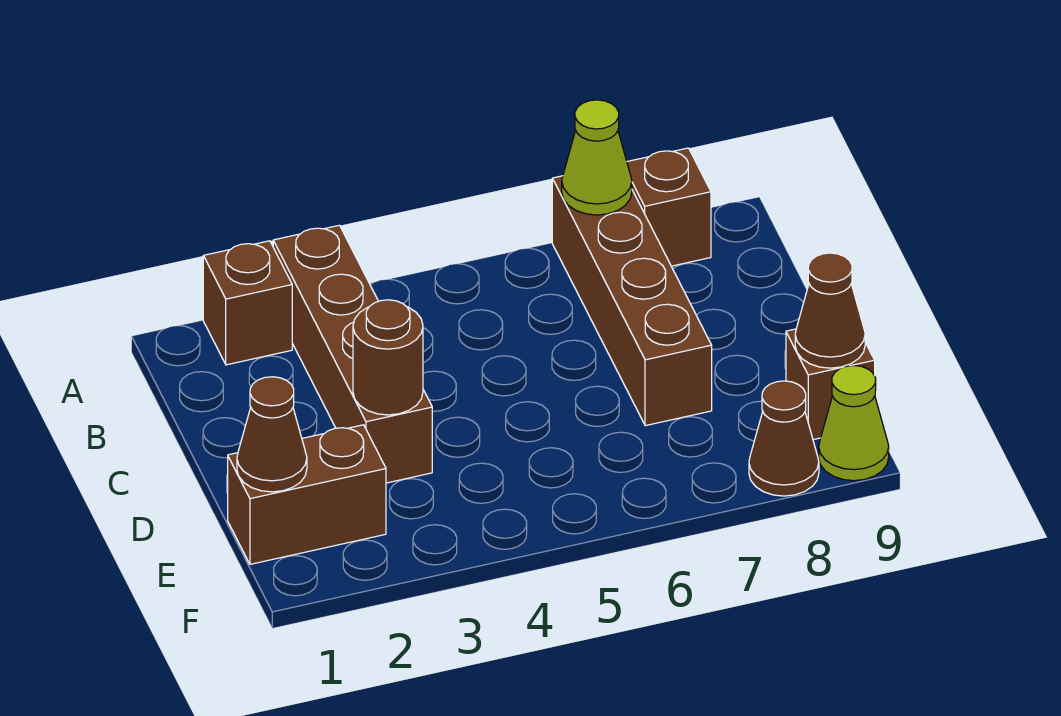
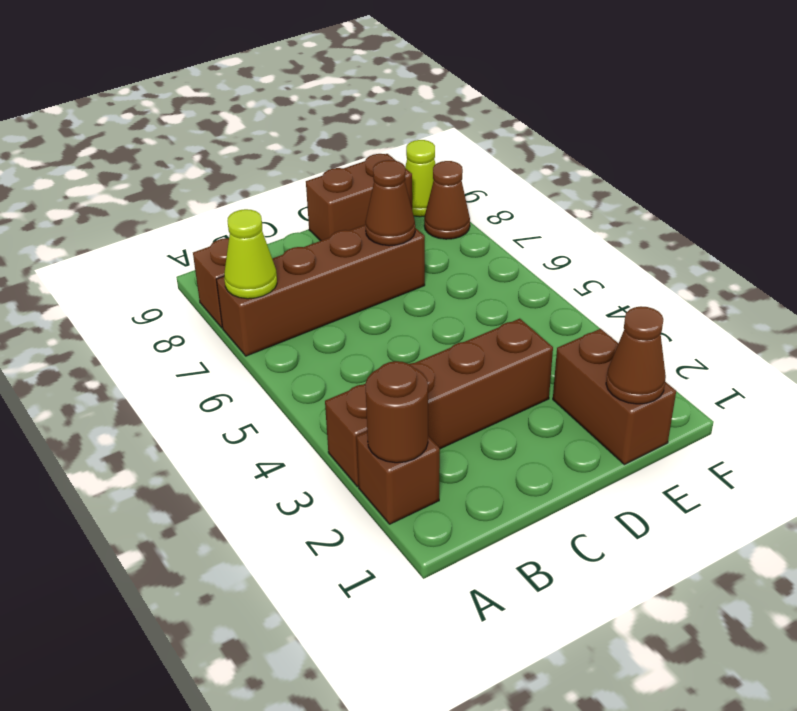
brown 1x1 round brick [353,300,423,415] -> brown 1x1 round brick moved to [365,361,428,463]
brown 1x1 brick [786,329,875,440] -> brown 1x2 brick [306,154,412,241]
brown 1x1 cone [795,253,865,368] -> brown 1x1 cone moved to [365,160,415,246]

